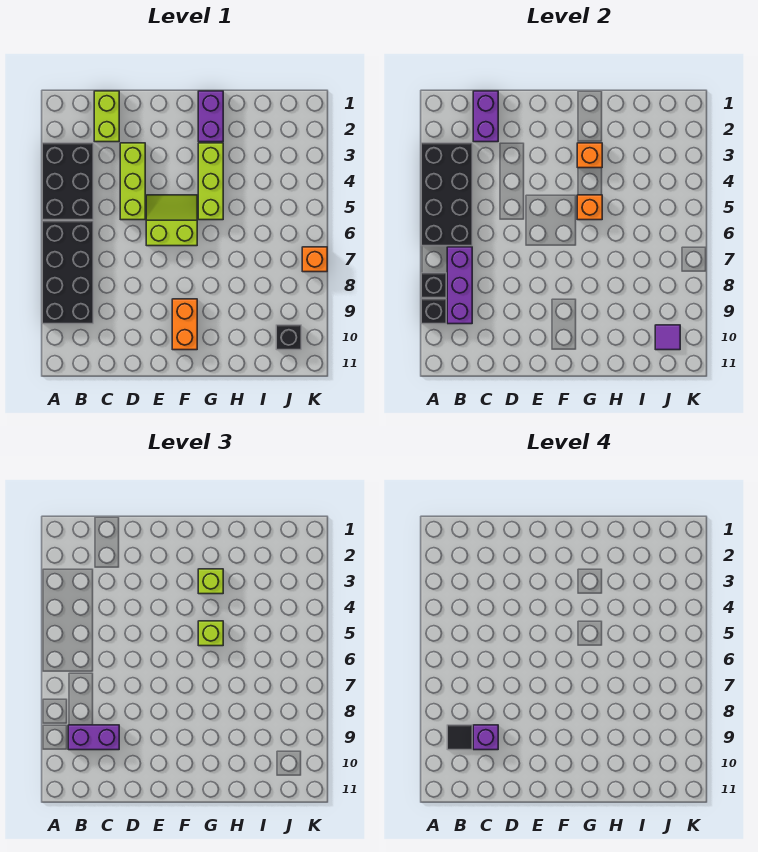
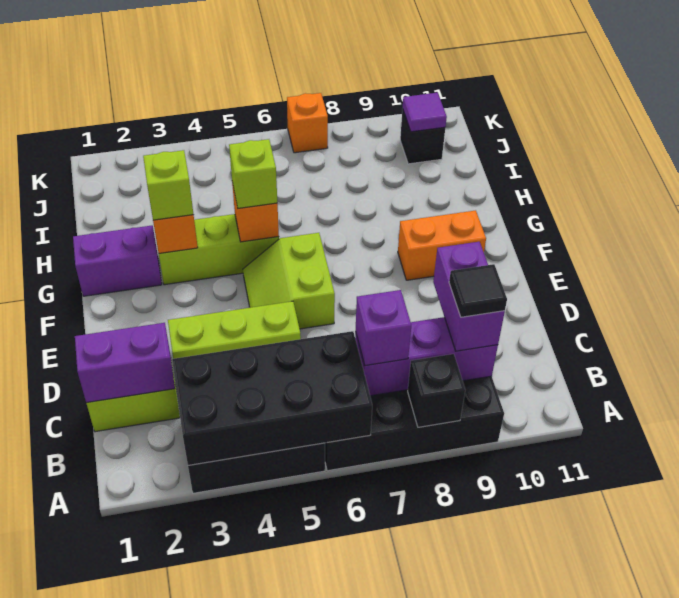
black 1x1 brick [421,299,446,324] -> none
purple 1x1 brick [473,725,498,750] -> purple 1x1 brick moved to [356,290,411,366]

